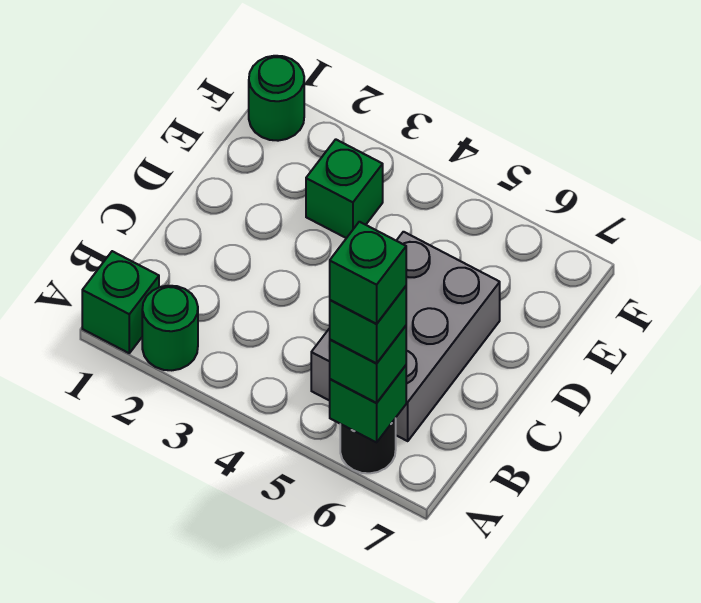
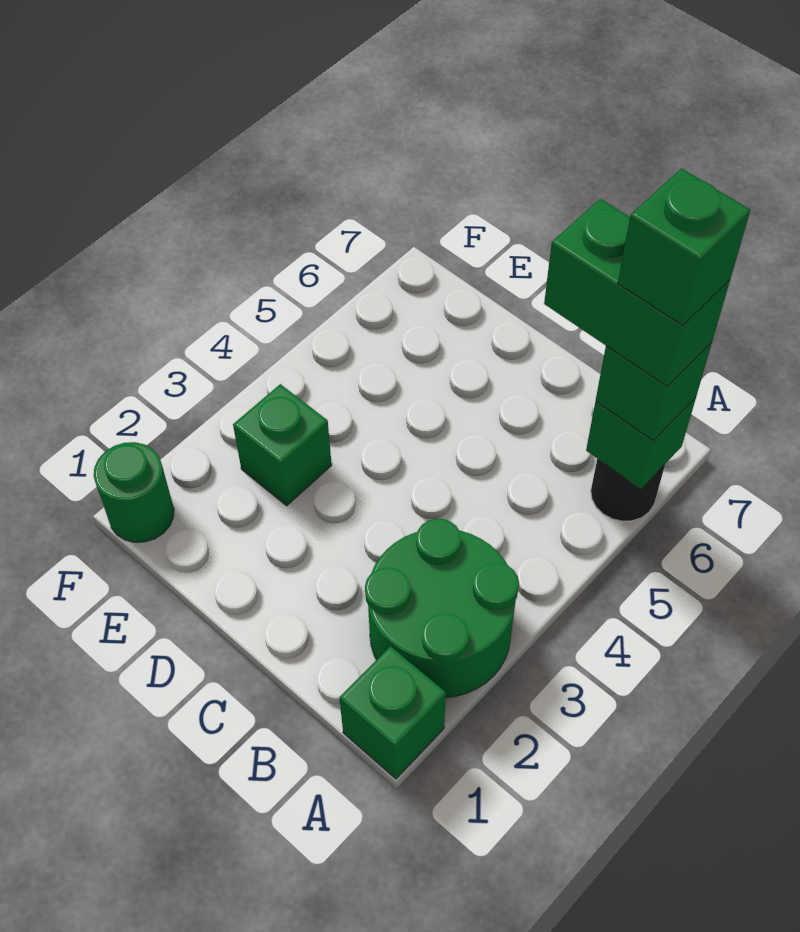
green 1x1 round brick [142,286,198,370] -> green 2x2 round brick [365,519,519,698]
green 1x1 brick [330,286,406,364] -> green 1x2 brick [544,199,730,386]
grey 2x3 brick [311,232,500,441] -> none

